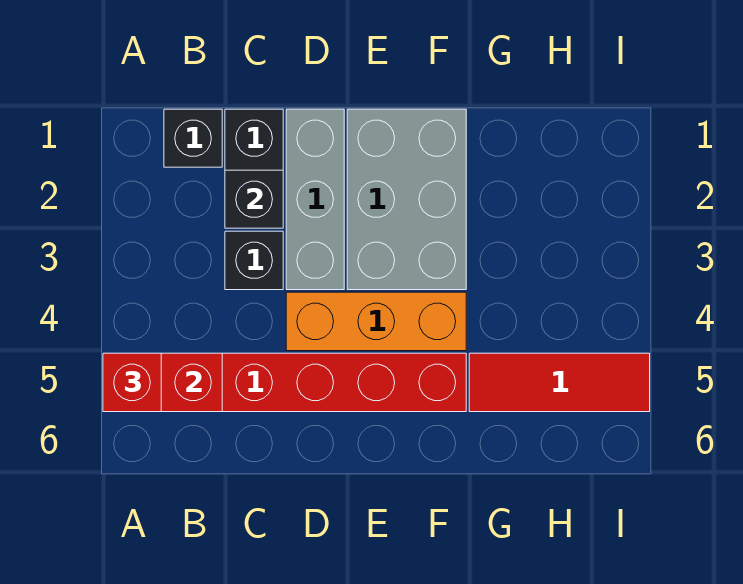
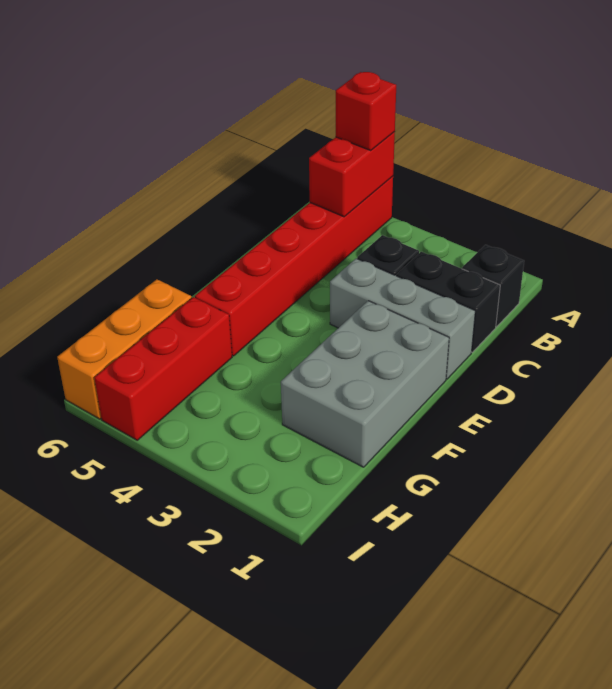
black 1x1 brick [225,170,283,228] -> none
orange 1x3 brick [286,292,466,351] -> orange 1x3 brick moved to [57,279,192,419]
grey 2x3 brick [347,109,466,290] -> grey 2x3 brick turned to [281,301,449,467]
red 1x3 tile [469,353,650,412] -> red 1x3 brick [94,297,232,440]

